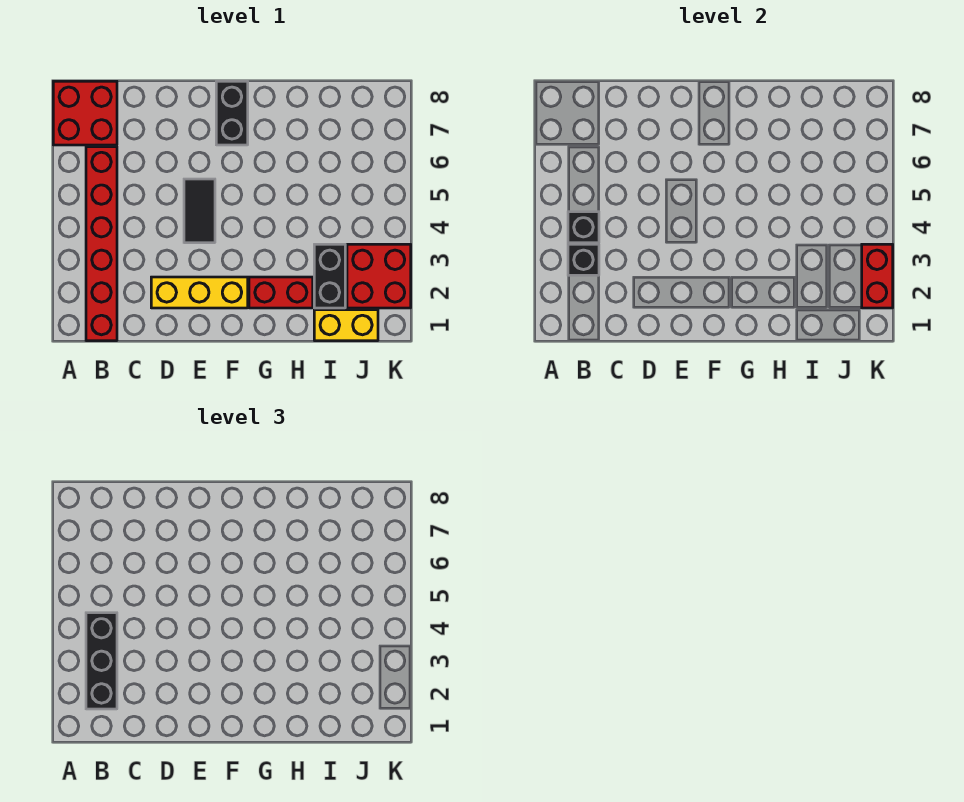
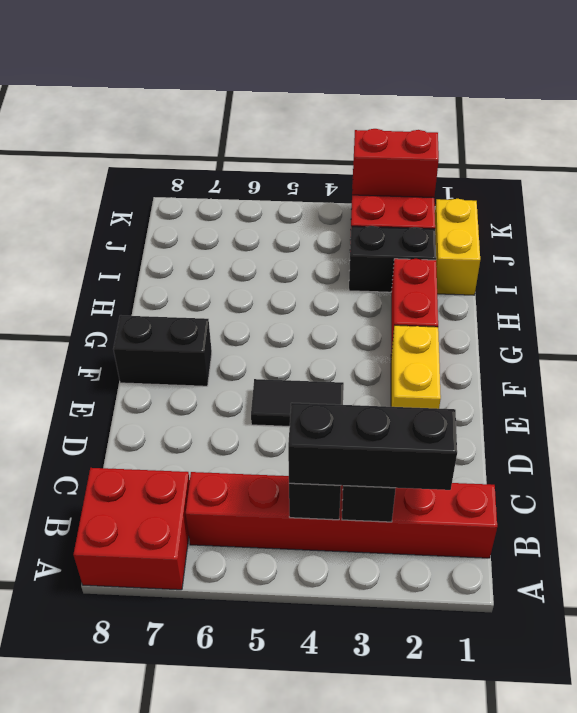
yellow 1x3 brick [151,277,248,308] -> yellow 1x2 brick [391,325,441,409]

